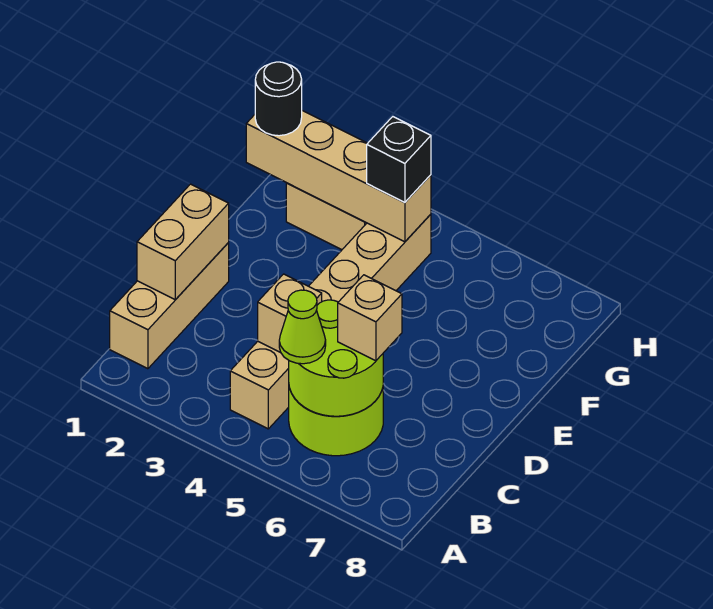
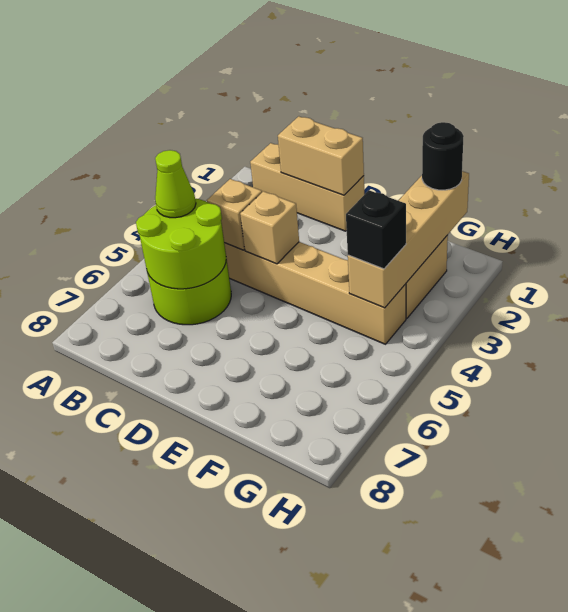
tan 1x1 brick [338,275,402,361] -> tan 1x1 brick moved to [240,191,299,264]

